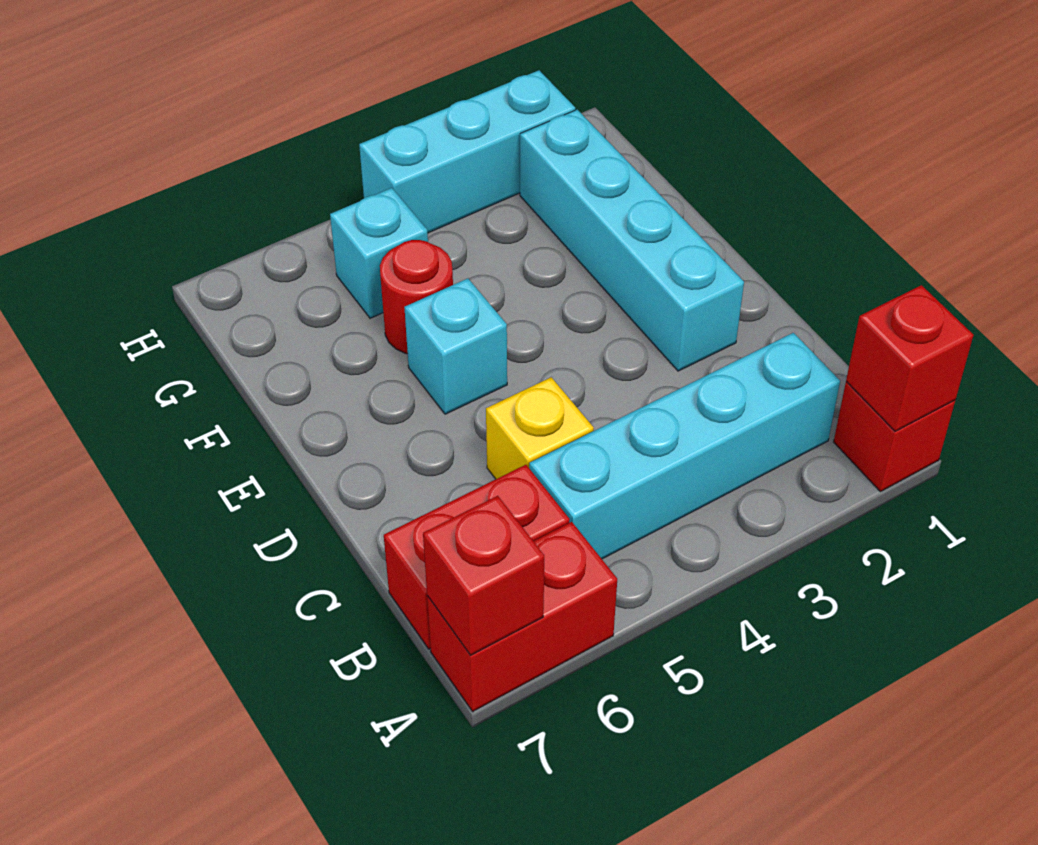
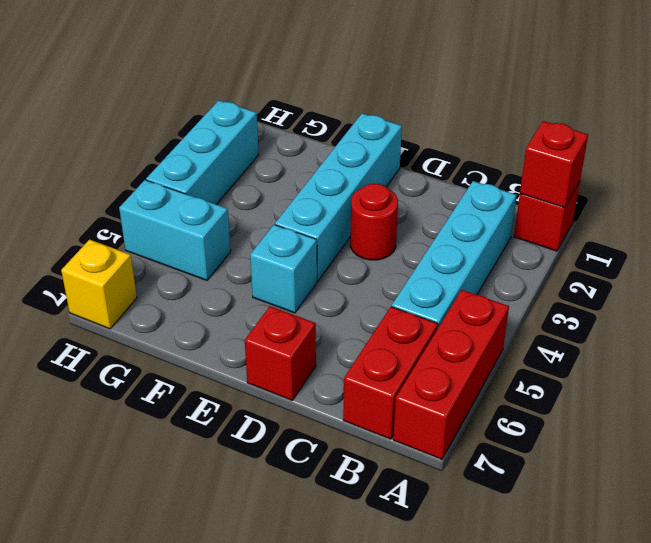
red 1x2 brick [427,522,617,711] -> red 1x3 brick [393,290,509,459]
red 1x1 brick [423,496,544,655] -> red 1x1 brick moved to [245,306,316,400]
yellow 1x1 brick [486,377,594,479] -> yellow 1x1 brick moved to [61,240,137,329]
cyan 1x4 brick [520,110,744,371] -> cyan 1x4 brick turned to [275,113,402,281]
red 1x1 round brick [380,240,453,354] -> red 1x1 round brick moved to [350,184,398,260]
cyan 1x1 brick [330,188,428,318] -> cyan 1x2 brick [119,180,231,280]

